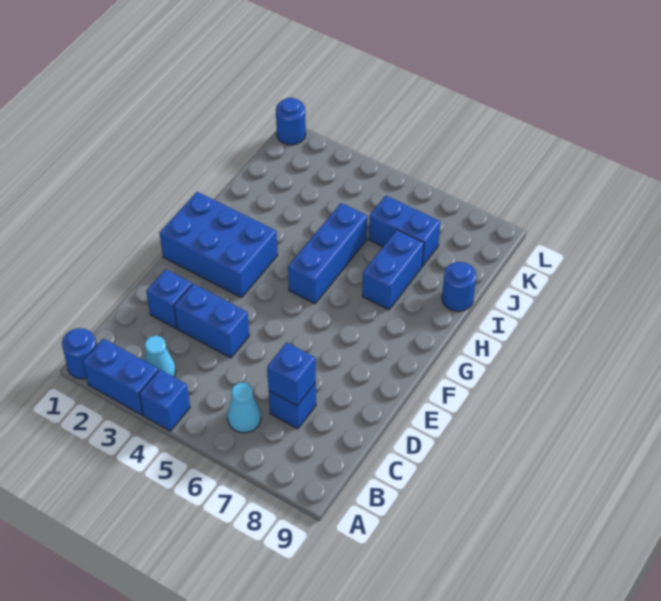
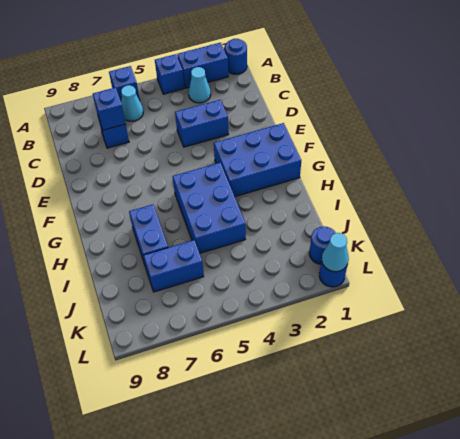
blue 1x1 brick [146,269,192,328] -> blue 1x1 brick moved to [109,66,140,101]
blue 1x3 brick [288,203,367,304] -> blue 2x3 brick [172,163,246,253]
blue 1x1 round brick [442,262,476,311] -> blue 1x1 round brick moved to [309,226,336,264]
none -> cyan 1x1 cone [322,233,349,272]

